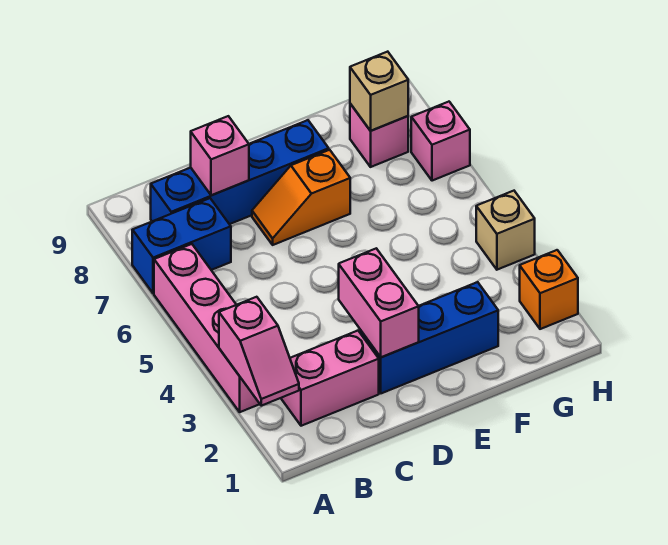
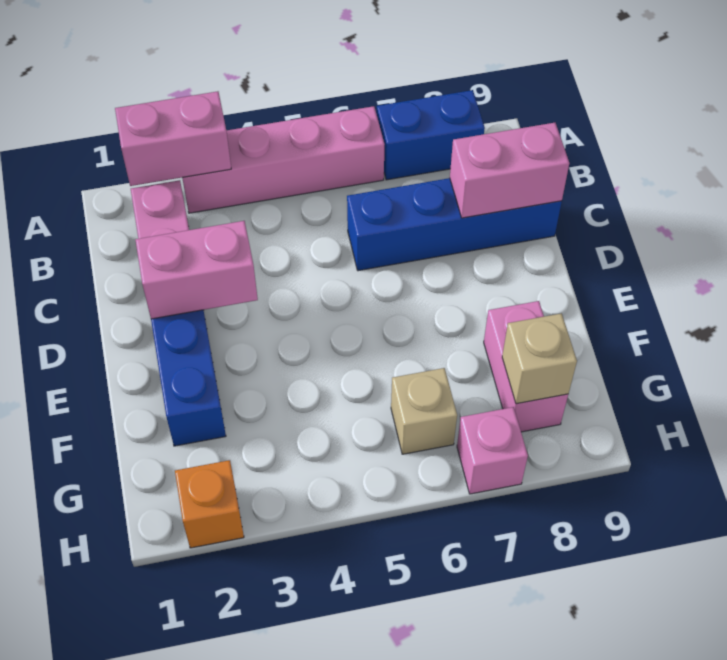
pink 1x2 slope [219,297,299,406] -> pink 1x2 brick [115,91,231,186]
blue 1x2 brick [132,198,231,293] -> blue 1x2 brick turned to [377,90,485,180]
blue 1x4 brick [151,120,329,224] -> blue 1x4 brick turned to [347,178,562,271]
pink 1x1 brick [191,116,249,195] -> pink 1x2 brick [450,123,569,218]
orange 1x2 slope [252,150,350,245] -> none
pink 1x1 brick [350,104,408,167] -> pink 1x2 brick [484,301,568,432]
tan 1x1 brick [476,191,535,270] -> tan 1x1 brick moved to [391,368,457,454]

